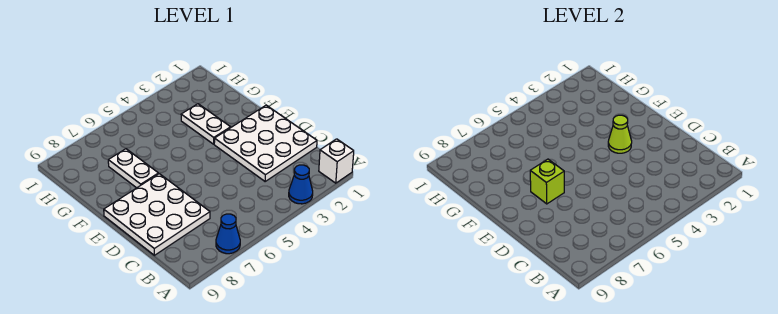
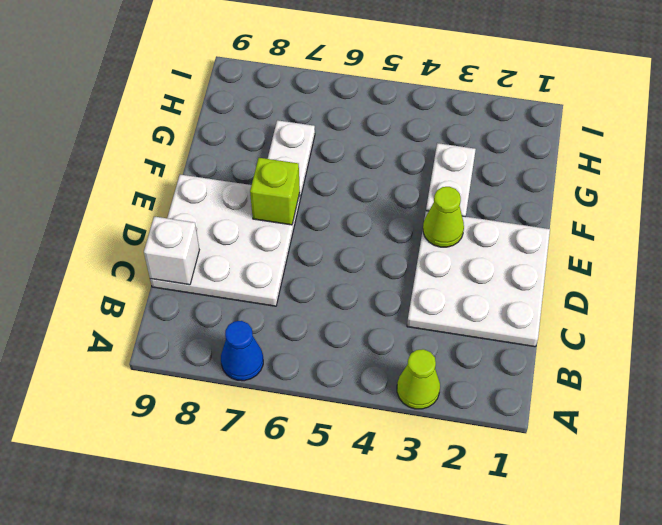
white 1x1 brick [319,139,354,183] -> white 1x1 brick moved to [144,216,199,285]
blue 1x1 cone [289,165,313,204] -> lime 1x1 cone [397,349,440,409]

